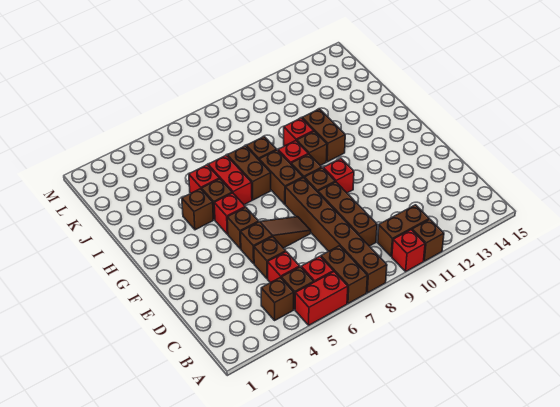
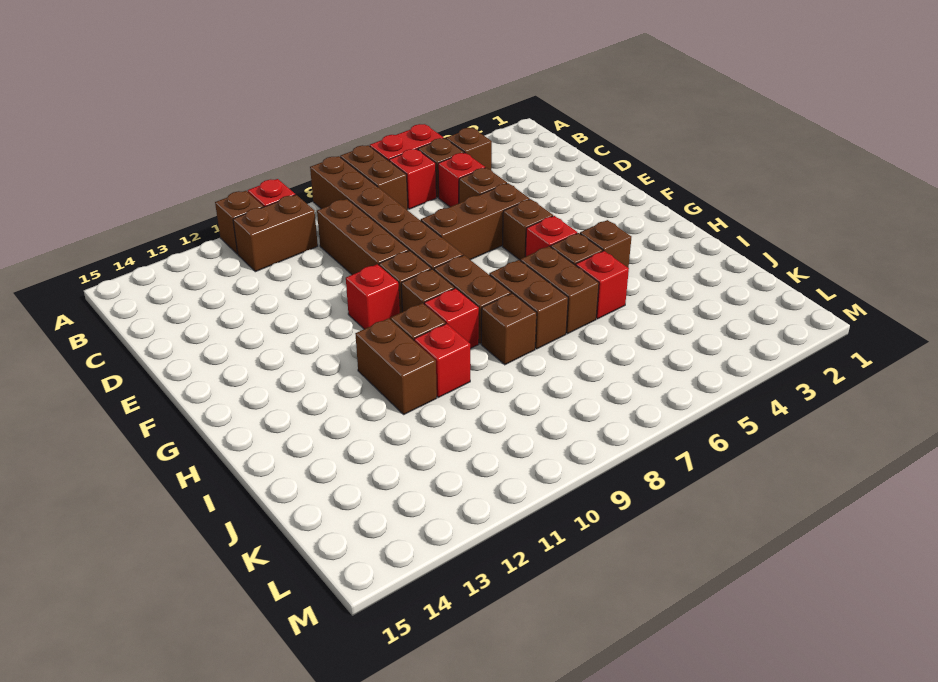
brown 1x3 slope [241,217,311,263] -> brown 1x3 brick [421,183,530,260]
red 1x2 brick [208,155,252,205] -> brown 1x2 brick [520,246,599,334]

